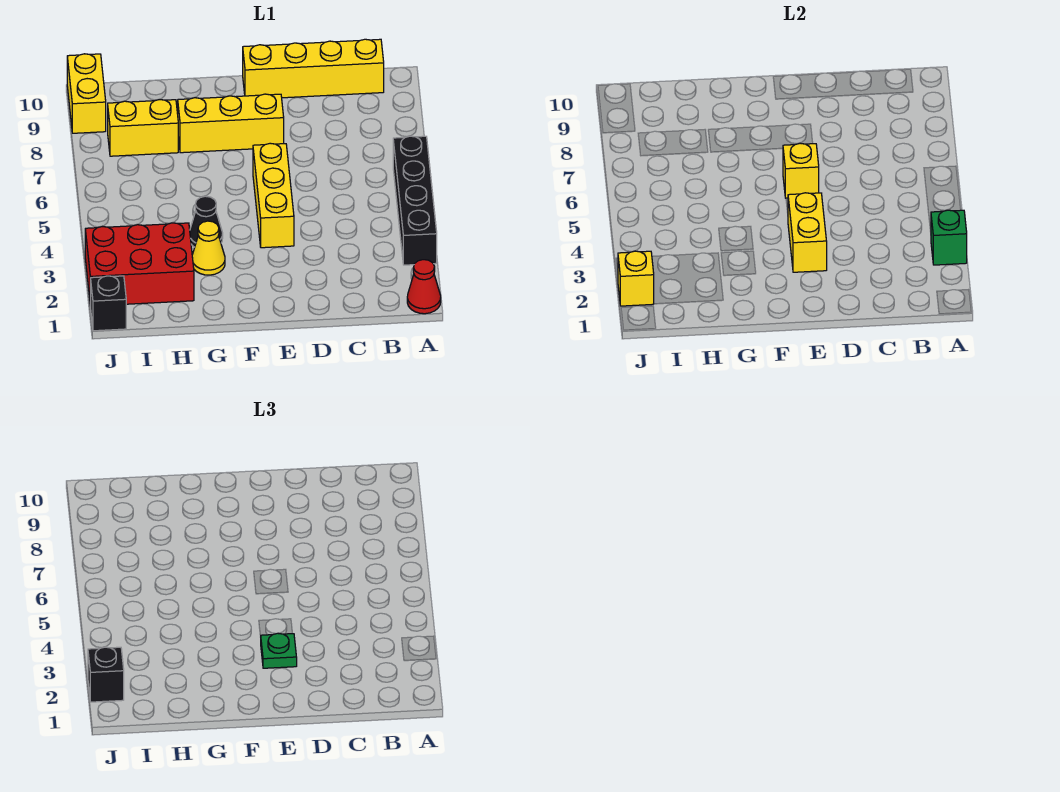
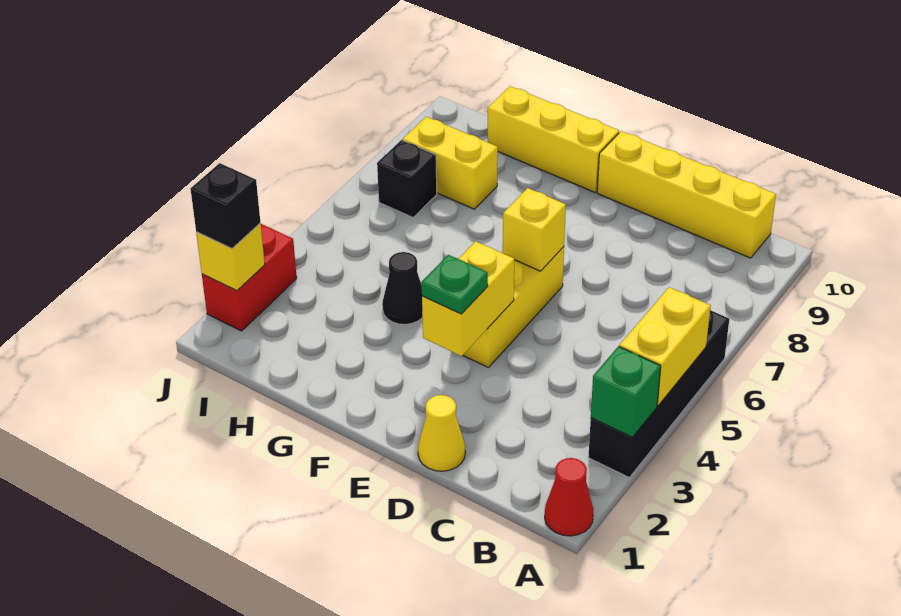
yellow 1x3 brick [178,94,284,153] -> yellow 1x3 brick moved to [488,86,619,192]
yellow 1x1 cone [192,221,225,275] -> yellow 1x1 cone moved to [418,395,465,471]
red 2x3 brick [85,223,194,306] -> red 1x2 brick [202,224,297,331]
black 1x1 brick [91,276,126,331] -> black 1x1 brick moved to [377,140,437,217]
yellow 1x2 brick [67,54,106,133] -> yellow 1x2 brick moved to [619,287,711,406]

